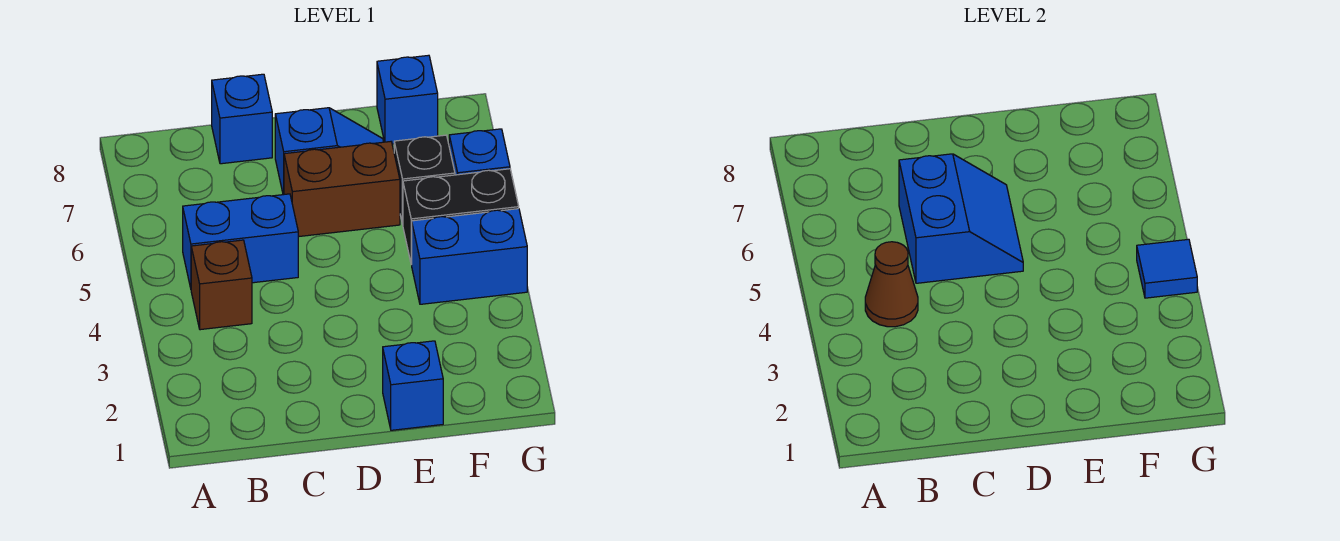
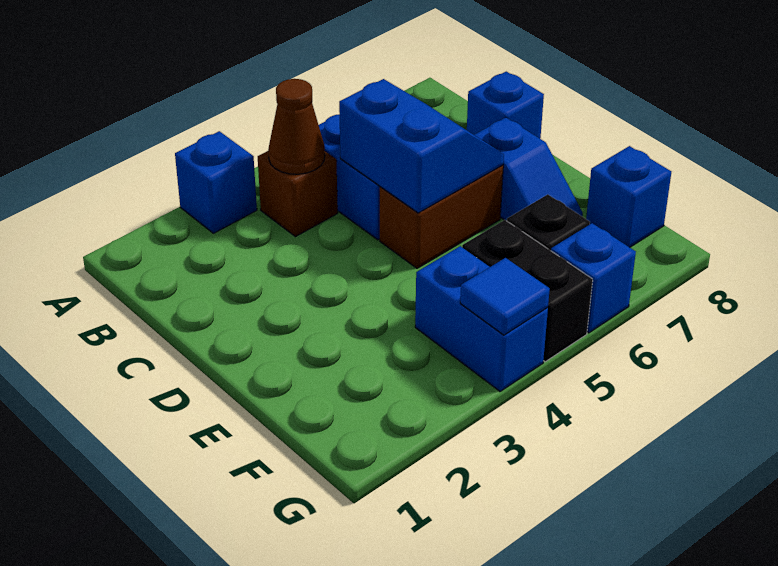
blue 2x2 slope [899,154,1023,283] -> blue 2x2 slope turned to [339,79,504,213]
brown 1x2 brick [284,142,400,237] -> brown 1x2 brick turned to [380,165,503,268]
blue 1x1 brick [383,341,443,430] -> blue 1x1 brick moved to [175,131,257,233]

